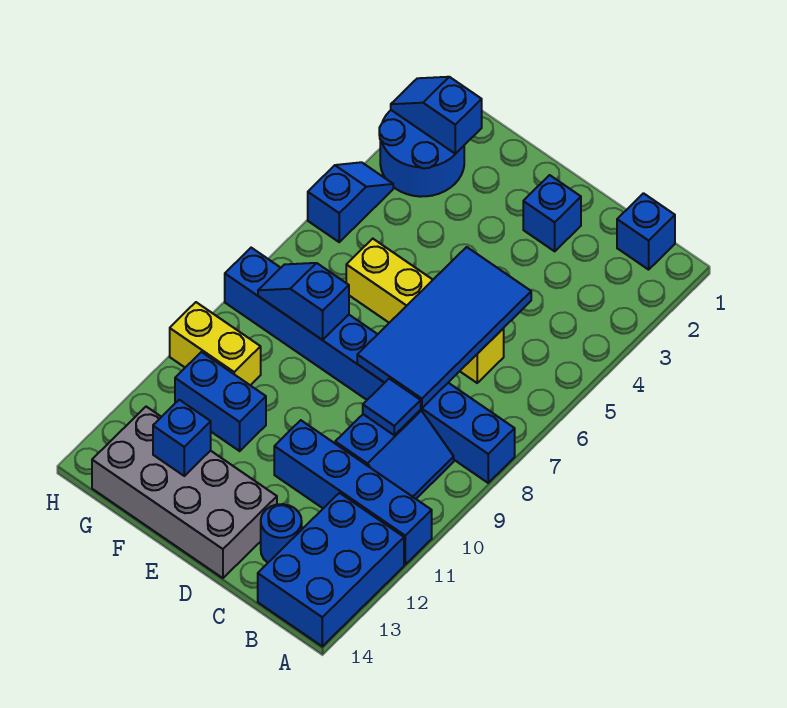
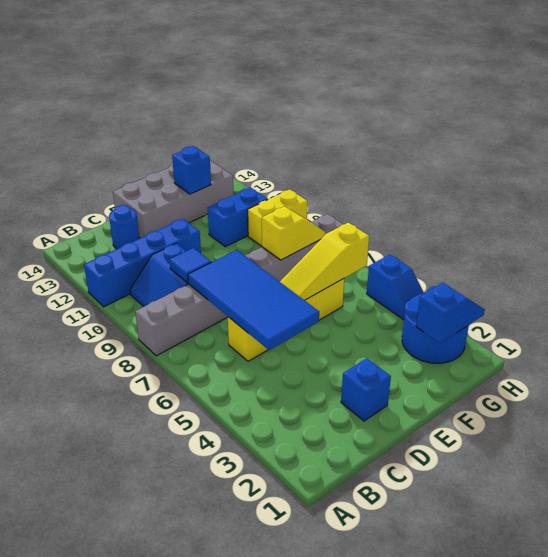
blue 1x8 brick [225,248,515,483] -> grey 1x8 brick [135,214,343,356]
blue 2x3 brick [258,493,404,646] -> none
blue 1x1 brick [617,193,675,270] -> none
none -> yellow 1x3 slope [280,222,369,300]
blue 1x2 slope [258,263,349,340] -> yellow 1x2 slope [262,206,325,260]

